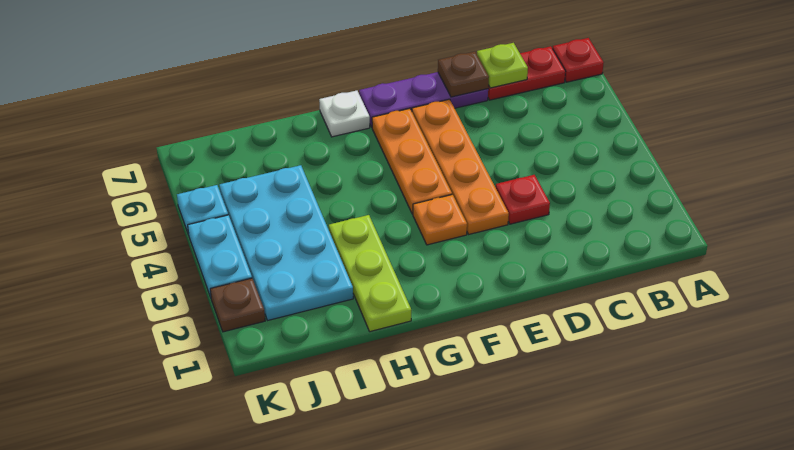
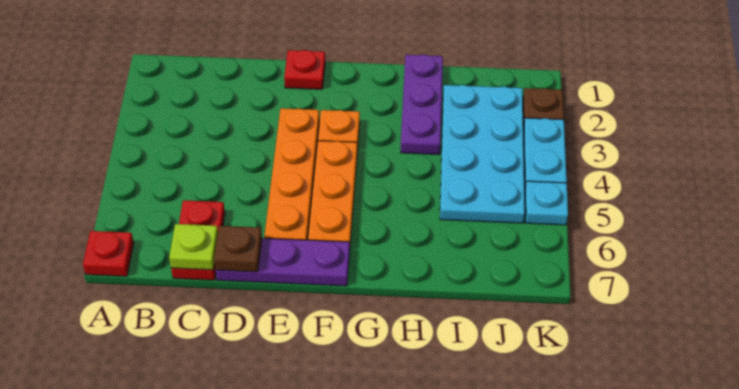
red 1x2 plate [488,46,566,100] -> red 1x2 plate turned to [171,200,225,280]
red 1x1 plate [496,175,550,224] -> red 1x1 plate moved to [284,50,325,89]
white 1x1 plate [319,91,370,137] -> none
lime 1x3 plate [329,215,411,332] -> purple 1x3 plate [401,55,443,155]

